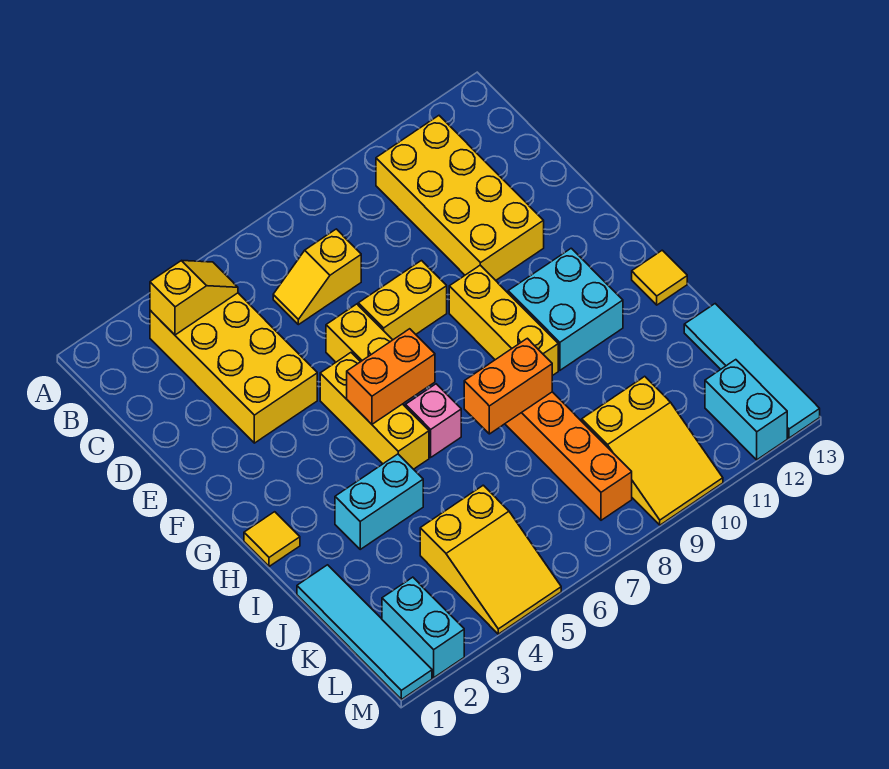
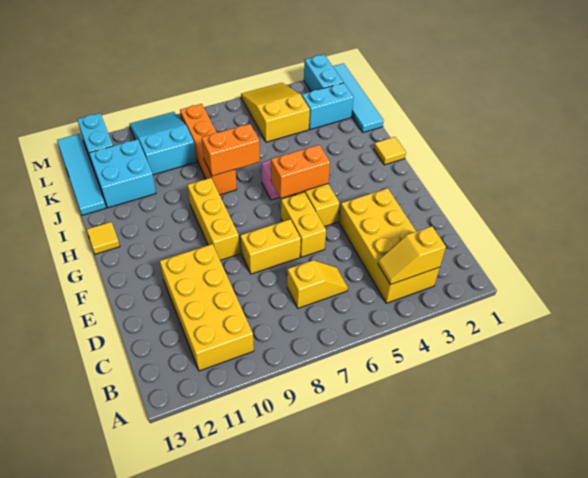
cyan 2x2 brick [508,248,623,370] -> cyan 2x2 brick moved to [89,139,156,208]
cyan 1x2 brick [335,454,423,549] -> cyan 1x2 brick moved to [302,83,354,130]
yellow 2x3 slope [582,376,723,525] -> cyan 2x3 slope [129,112,196,175]

